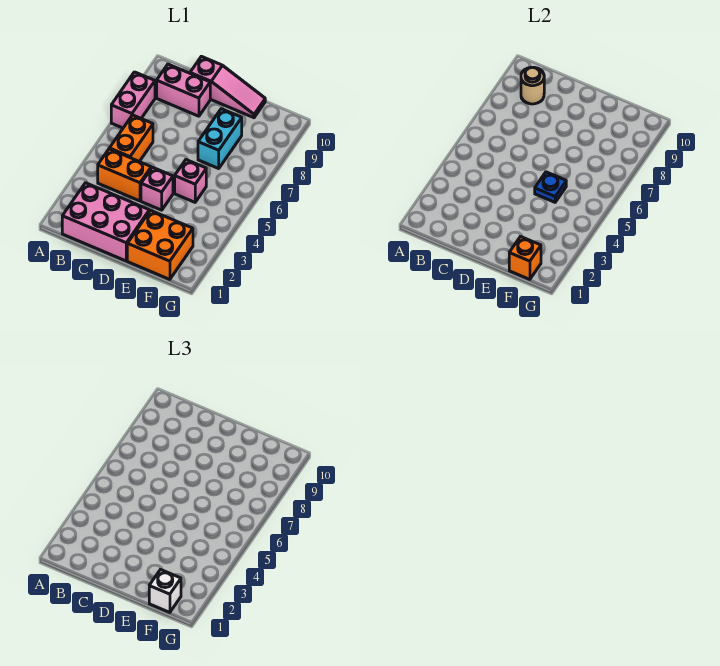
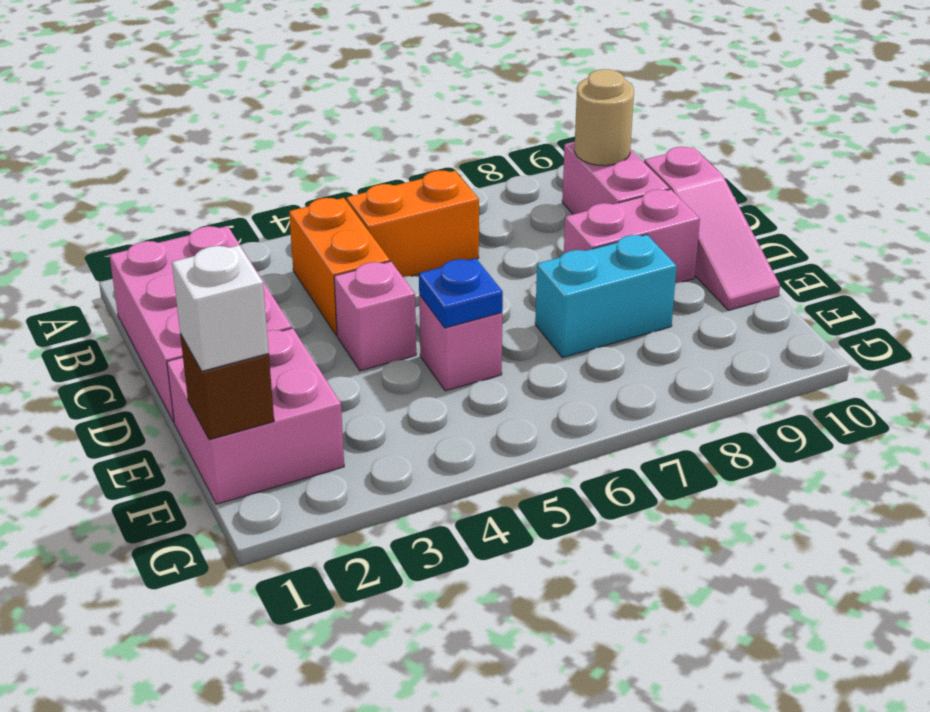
pink 1x2 brick [111,72,155,128] -> pink 1x2 brick moved to [564,189,700,283]
orange 2x2 brick [127,210,193,279] -> pink 2x2 brick [167,328,344,504]
orange 1x1 brick [509,237,541,279] -> brown 1x1 brick [180,334,274,440]

